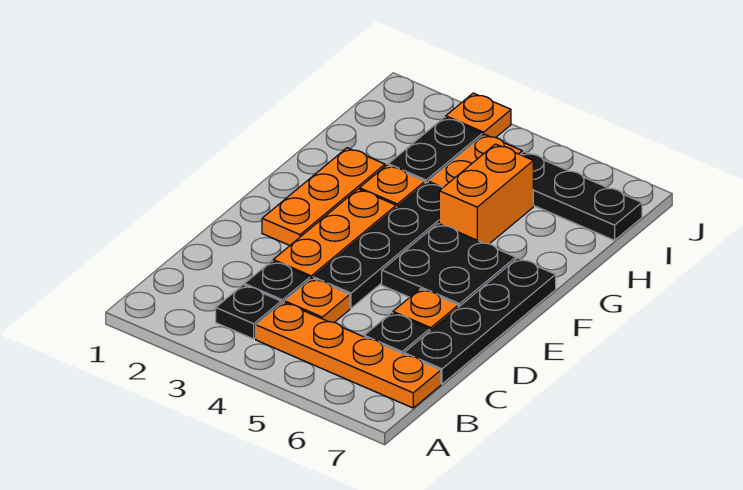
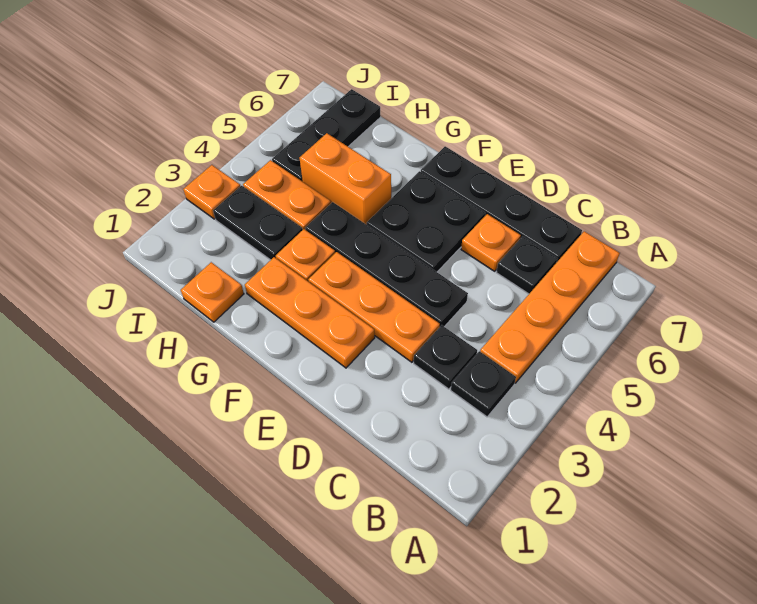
orange 1x1 plate [284,278,350,322] -> orange 1x1 plate moved to [181,262,244,322]

